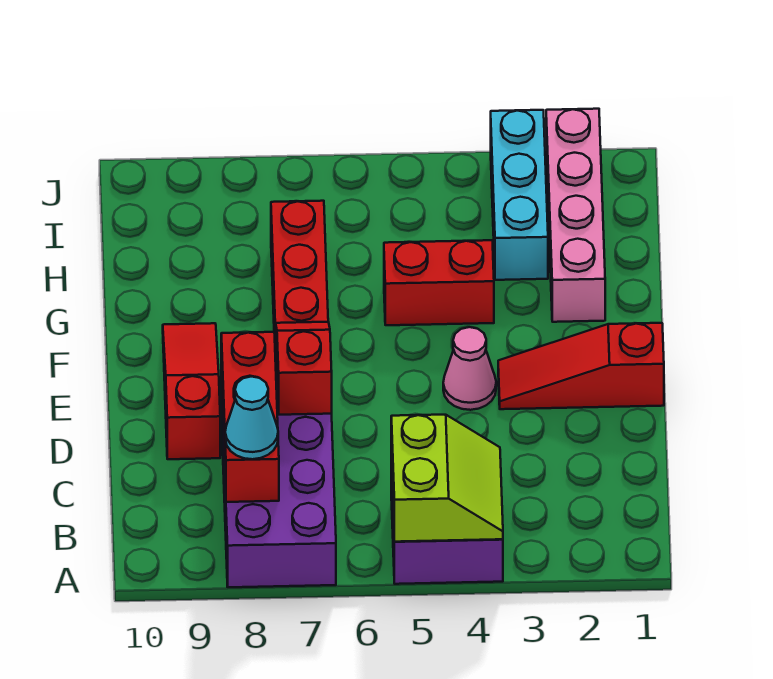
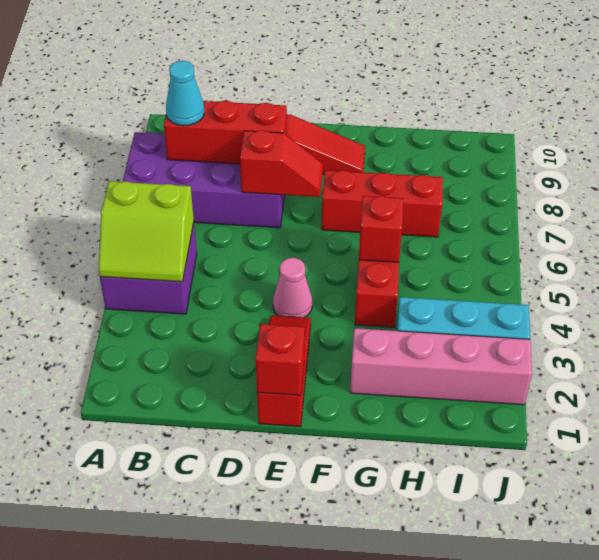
none -> red 1x1 brick [256,324,305,395]
none -> red 1x1 brick [359,196,403,262]

